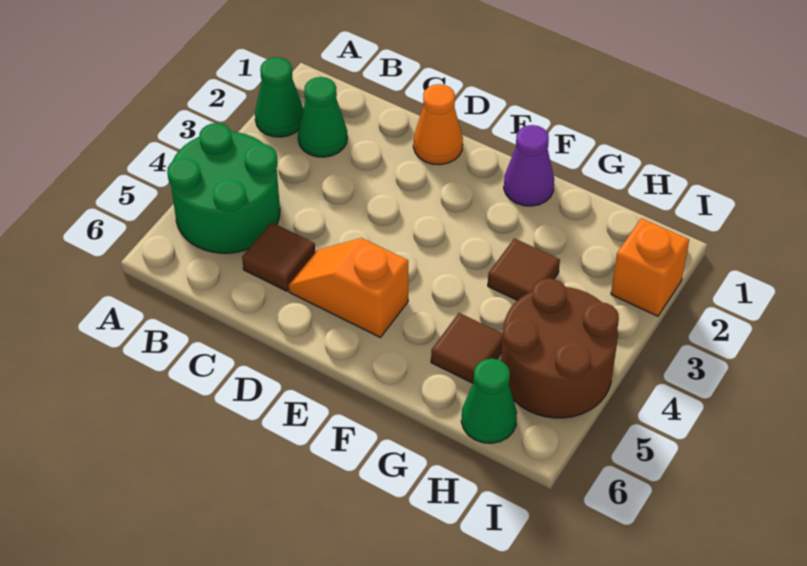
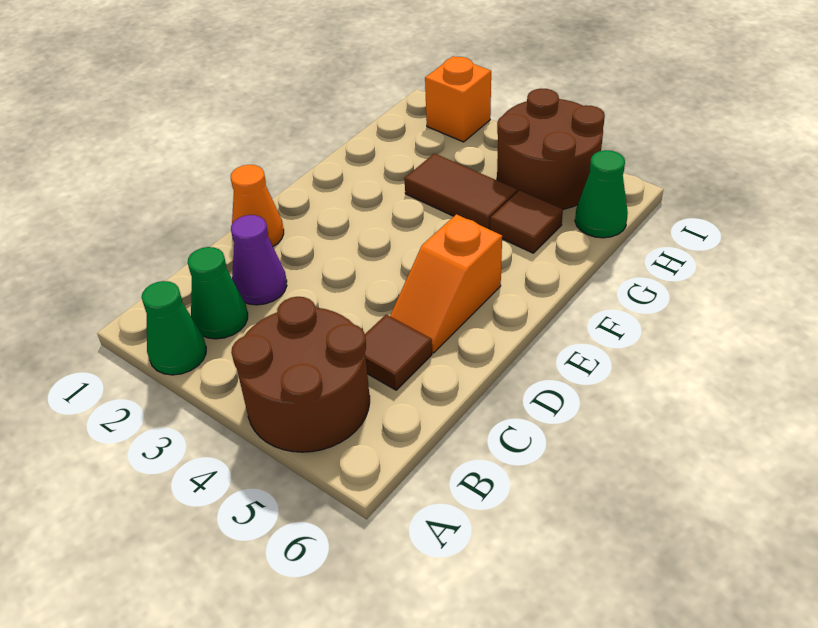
green 2x2 round brick [167,123,280,253] -> brown 2x2 round brick [231,297,370,452]
purple 1x1 cone [504,125,554,206] -> purple 1x1 cone moved to [231,215,287,305]
brown 1x1 tile [488,238,560,300] -> brown 1x2 tile [404,153,517,230]

